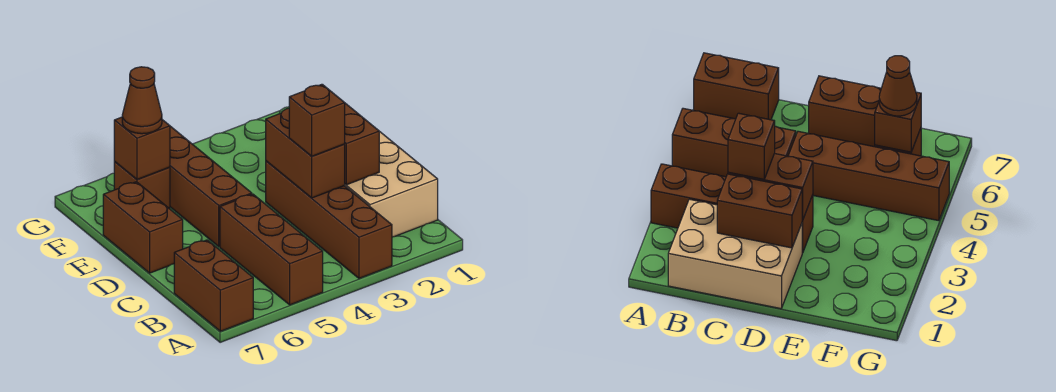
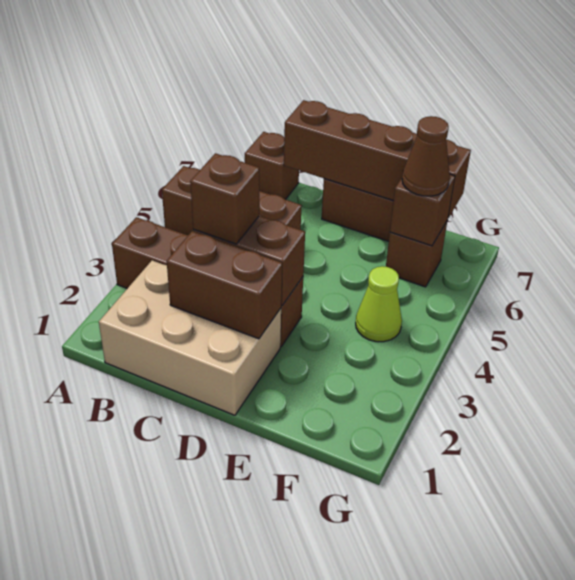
brown 1x2 brick [174,240,253,331] -> brown 1x1 brick [245,132,299,200]
brown 1x4 brick [170,126,252,247] -> brown 1x4 brick moved to [284,100,471,218]
none -> lime 1x1 cone [356,266,402,342]

